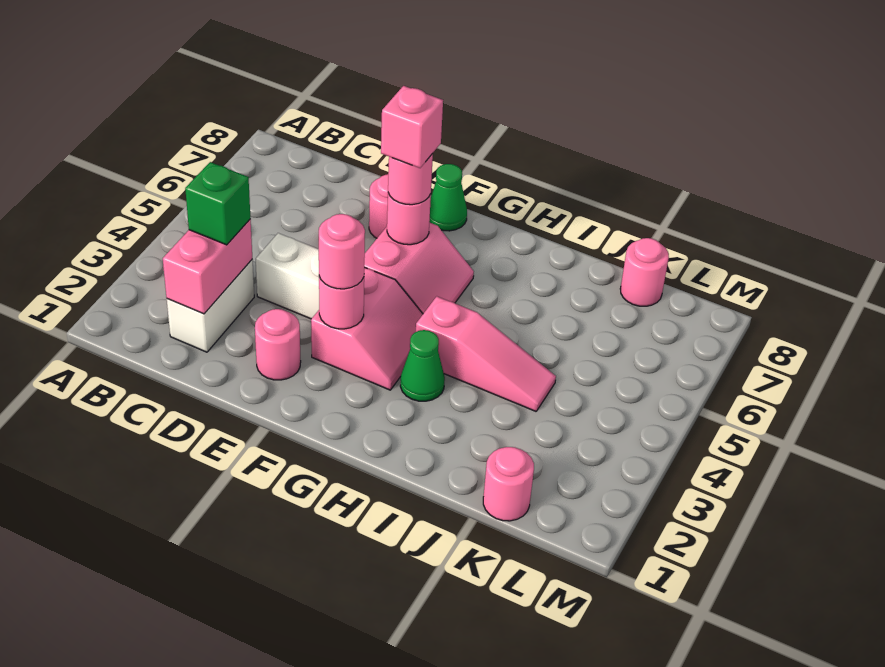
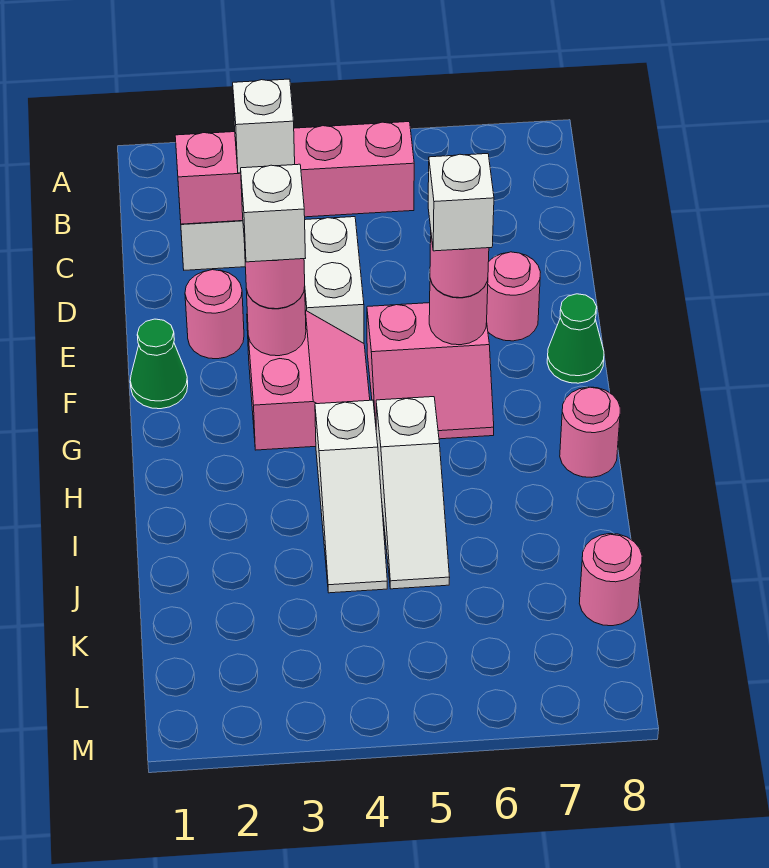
pink 1x2 brick [163,219,252,314] -> pink 1x4 brick [175,122,414,224]
green 1x1 brick [185,162,251,245] -> white 1x1 brick [233,79,295,173]
pink 2x2 slope [311,267,423,390] -> pink 2x2 slope turned to [247,310,370,450]
none -> white 1x1 brick [241,164,305,262]
pink 1x1 brick [381,86,443,168] -> white 1x1 brick [428,154,494,251]
green 1x1 cone [400,330,445,401] -> green 1x1 cone moved to [130,319,188,409]
pink 1x3 slope [416,296,556,411] -> white 1x3 slope [315,400,387,593]
none -> white 1x3 slope [376,397,450,589]
pink 1x1 round brick [483,447,534,521] -> pink 1x1 round brick moved to [560,387,620,477]

